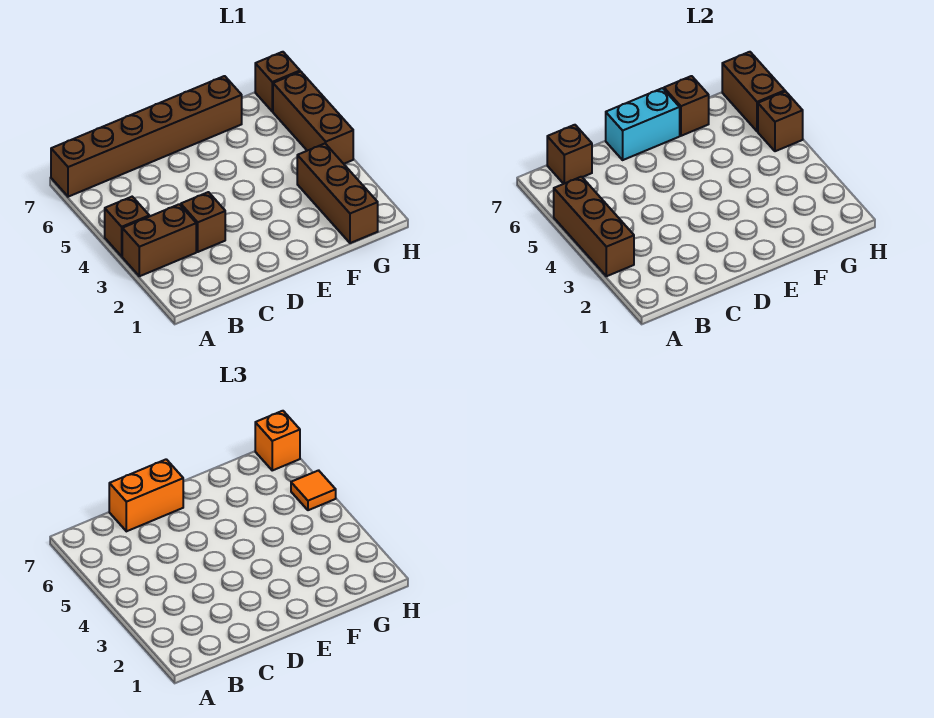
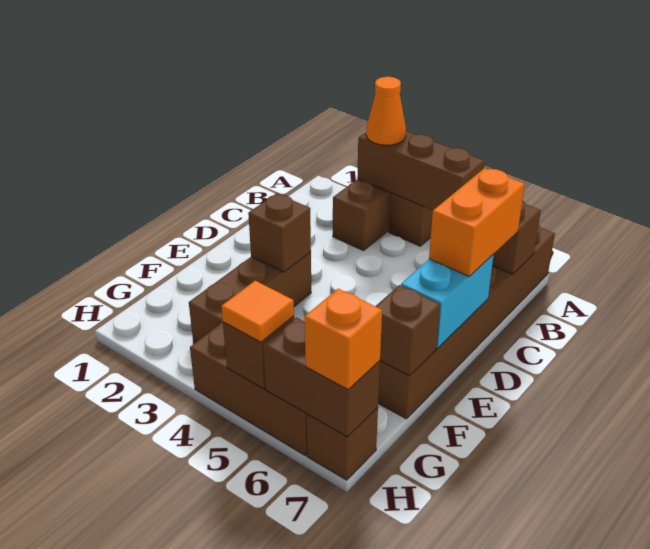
none -> orange 1x1 cone [366,77,406,145]
brown 1x1 brick [181,192,225,252] -> brown 1x1 brick moved to [248,193,311,272]
brown 1x3 brick [297,144,378,243] -> brown 1x3 brick turned to [189,252,311,344]

